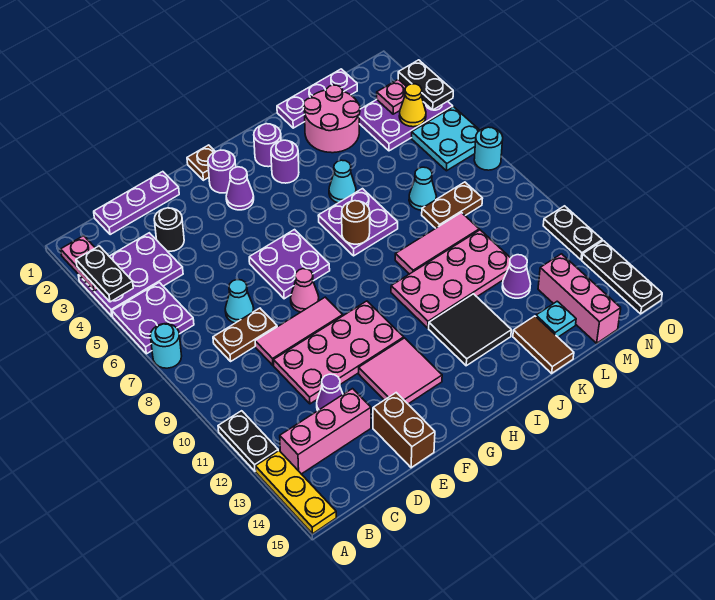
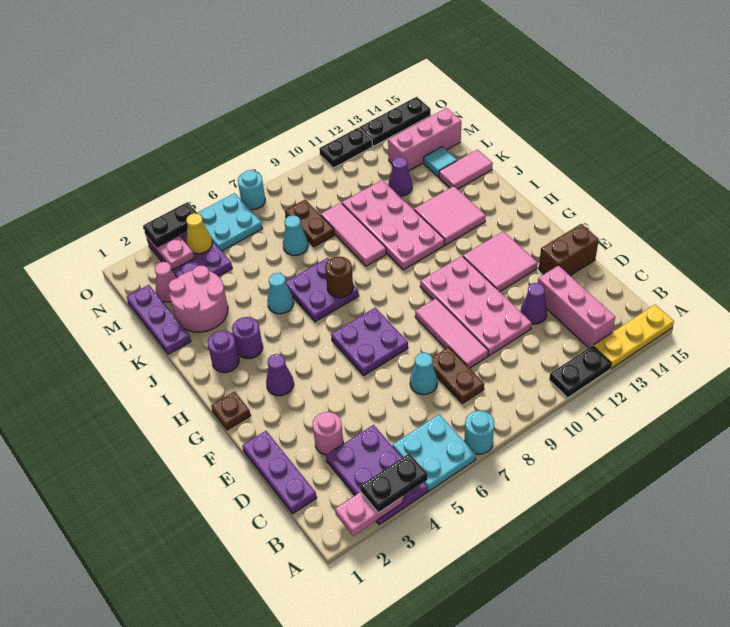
purple 2x2 plate [112,282,194,354] -> cyan 2x2 plate [393,415,476,491]
black 1x1 round brick [154,208,184,251] -> pink 1x1 round brick [313,412,343,455]
pink 1x1 cone [291,269,319,312] -> pink 1x1 cone moved to [155,262,177,302]
purple 1x1 round brick [208,150,236,193] -> none
black 2x2 tile [429,294,511,366] -> pink 2x2 tile [414,186,486,245]
brown 1x2 tile [513,316,574,373] -> pink 1x2 tile [439,150,493,189]
cyan 1x1 plate [536,301,576,337] -> cyan 1x1 tile [424,147,457,177]

